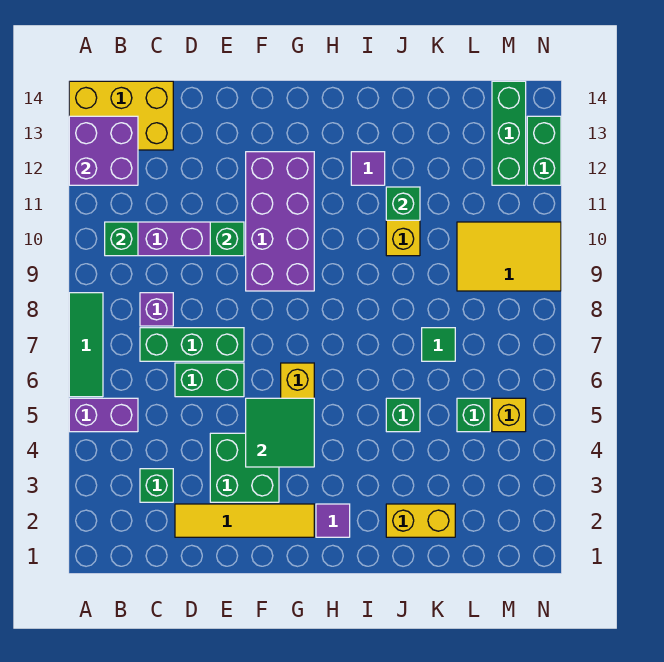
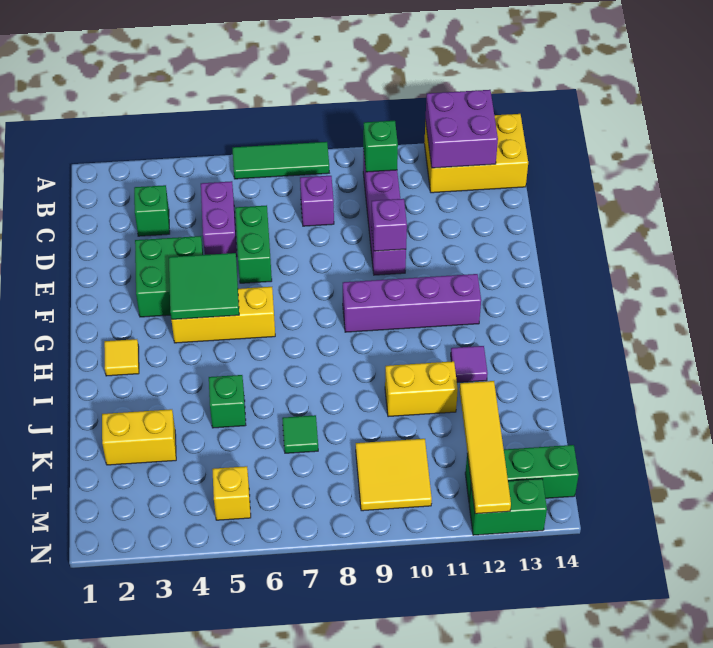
purple 1x2 brick [69,398,138,432] -> purple 1x2 brick moved to [201,181,237,257]
yellow 2x3 brick [69,81,173,150] -> yellow 2x3 brick turned to [424,114,528,193]
green 1x3 brick [140,328,244,361] -> none
yellow 1x4 tile [175,504,314,537] -> yellow 1x4 tile moved to [460,381,511,514]
green 1x1 brick [210,222,244,256] -> purple 1x1 brick [371,199,407,251]
purple 2x4 brick [246,152,314,291] -> purple 1x4 brick [343,274,481,332]
purple 1x1 tile [316,504,350,537] -> yellow 1x1 tile [104,339,139,376]
yellow 1x2 brick [386,504,455,537] -> yellow 1x2 brick turned to [102,409,176,465]
green 1x1 brick [386,187,420,220] -> none
green 1x1 brick [457,398,490,432] -> none
yellow 2x3 tile [457,222,561,291] -> yellow 2x2 tile [356,439,432,511]

